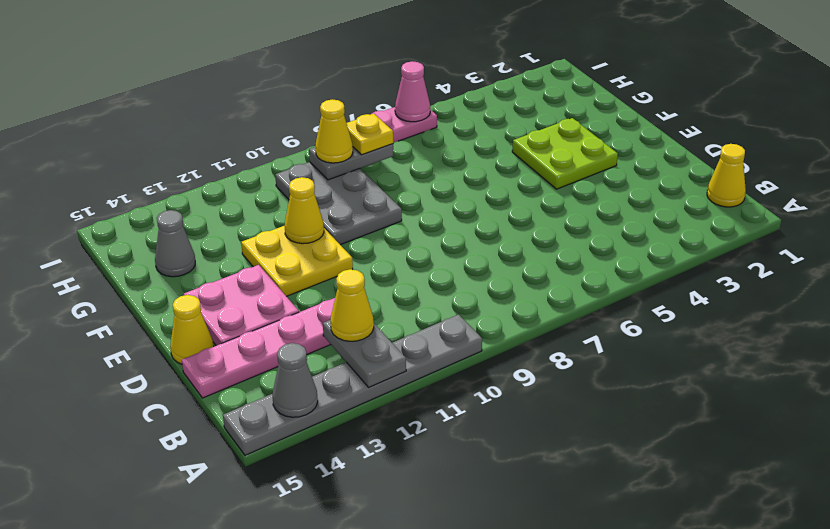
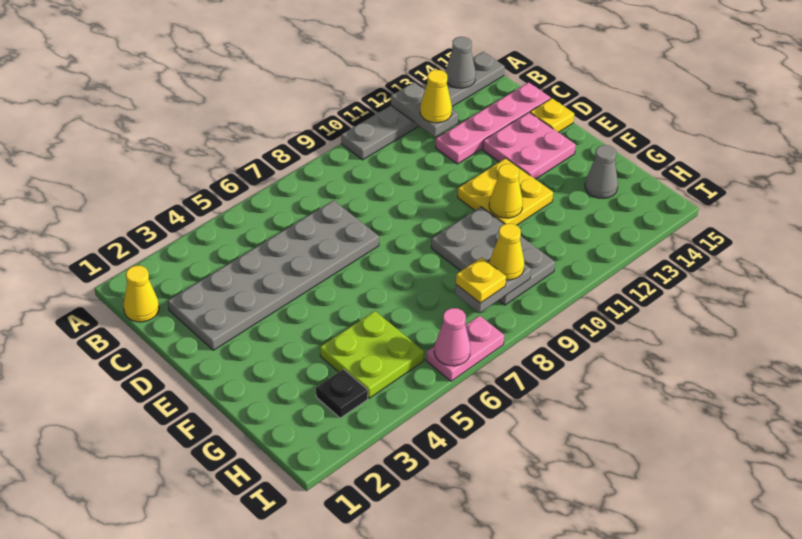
none -> grey 2x6 plate [168,200,379,350]
yellow 1x1 cone [170,295,214,364] -> yellow 1x1 plate [530,98,574,132]
lime 2x2 plate [512,118,618,189] -> lime 2x2 plate moved to [320,311,424,398]
none -> black 1x1 plate [316,369,368,418]

